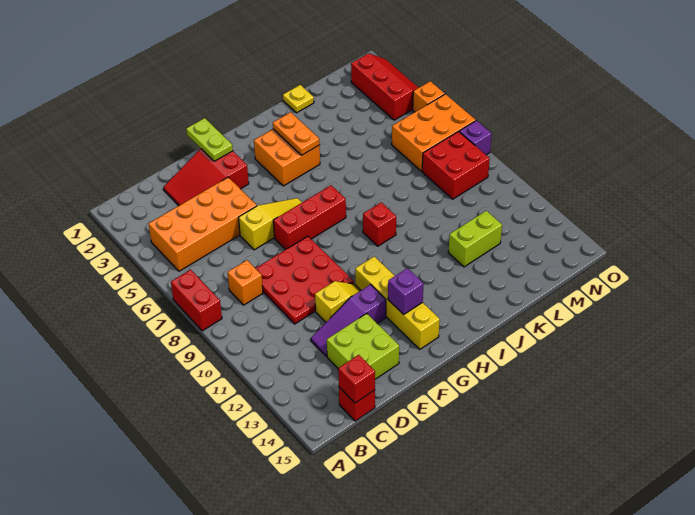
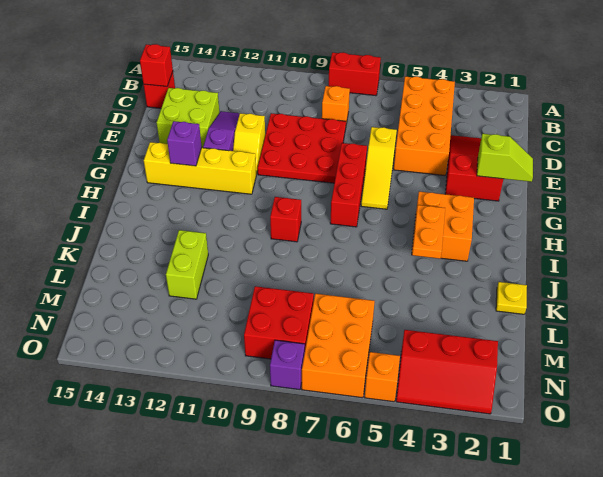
lime 1x2 plate [186,118,233,161] -> lime 1x2 slope [477,134,533,182]
orange 1x2 plate [273,112,320,155] -> orange 1x2 plate turned to [412,205,445,259]

